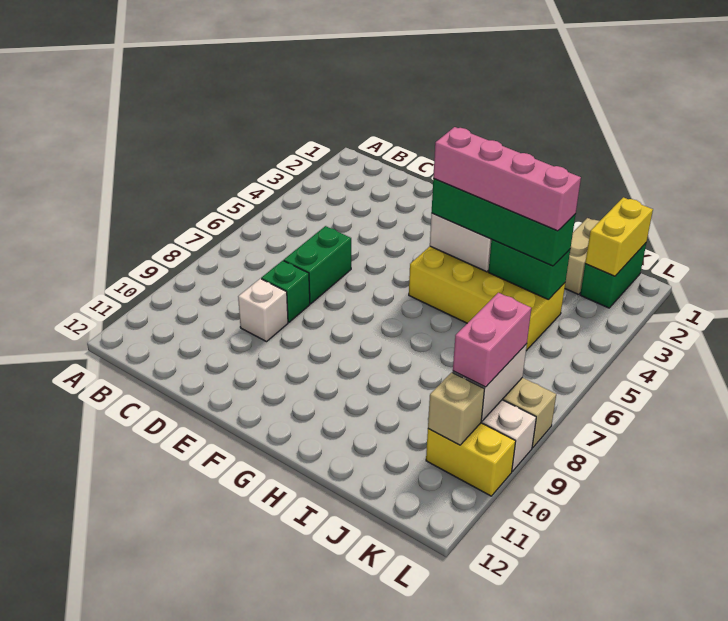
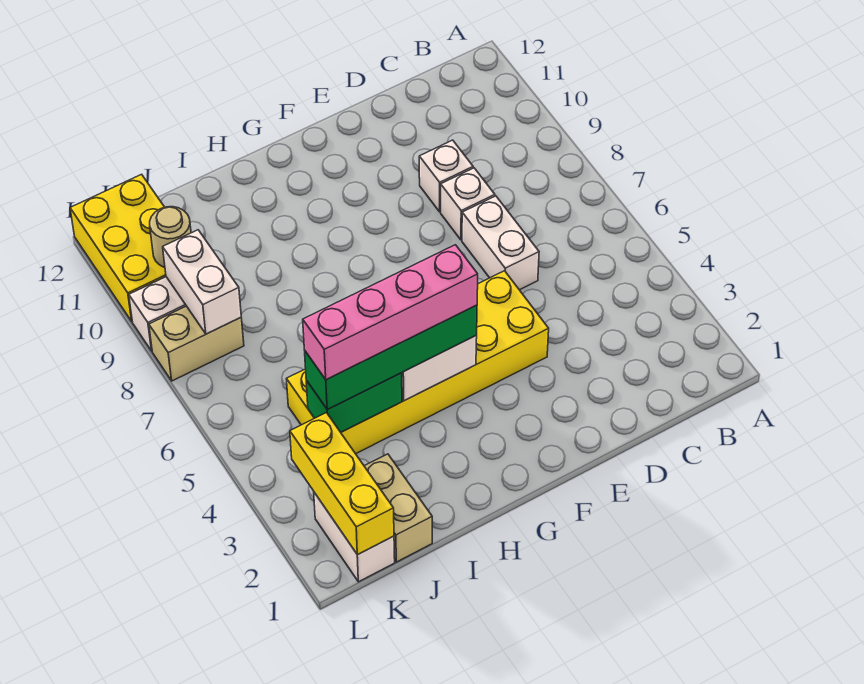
green 1x2 brick [284,226,351,304] -> white 1x2 brick [462,196,539,290]
green 1x1 brick [261,261,310,322] -> white 1x1 brick [441,168,495,240]
yellow 2x4 brick [409,246,565,351] -> yellow 2x6 brick [287,271,549,454]
green 1x2 brick [580,243,646,308] -> white 1x2 brick [314,493,395,582]
yellow 1x2 brick [585,197,653,276] -> yellow 1x3 brick [290,413,394,555]
pink 1x2 brick [453,293,531,387] -> none
yellow 1x2 brick [426,423,516,496] -> yellow 2x3 brick [70,174,166,321]
tan 1x1 brick [428,372,484,445] -> tan 1x1 round brick [150,207,191,268]

